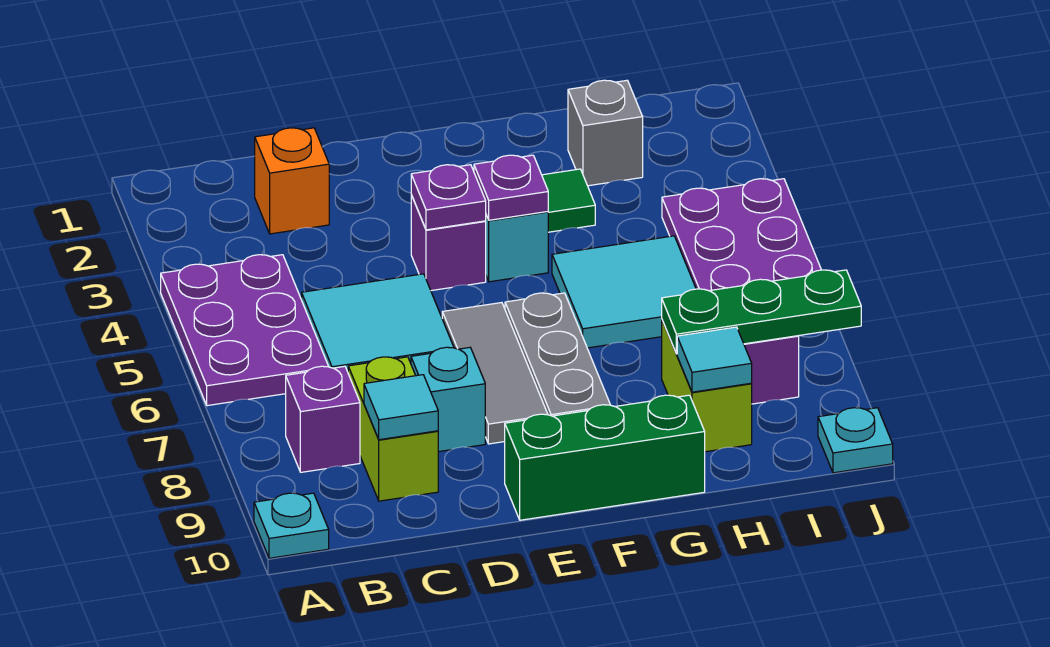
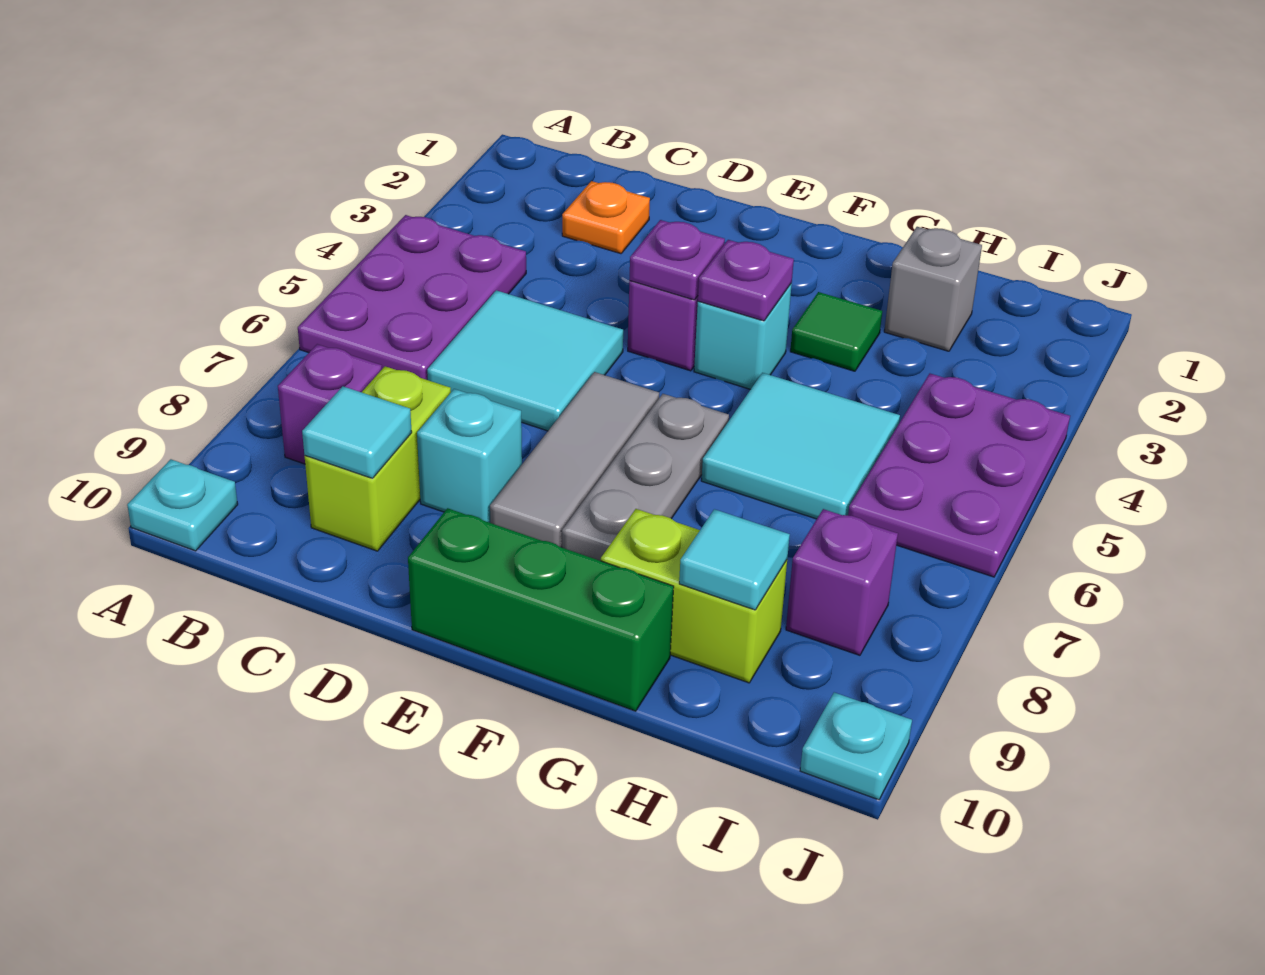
orange 1x1 brick [255,128,329,234] -> orange 1x1 plate [562,181,650,254]
lime 1x2 brick [662,320,752,452] -> lime 1x2 brick turned to [601,509,787,683]
green 1x3 plate [662,270,861,354] -> none

